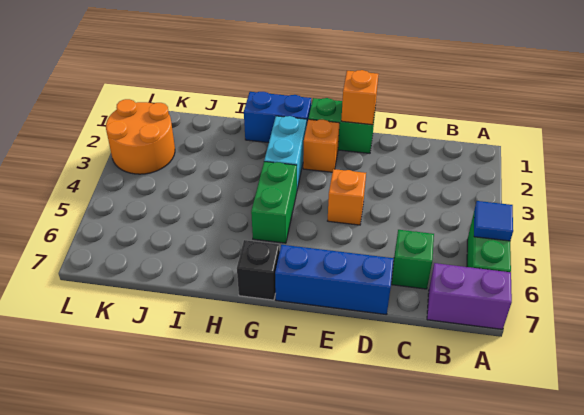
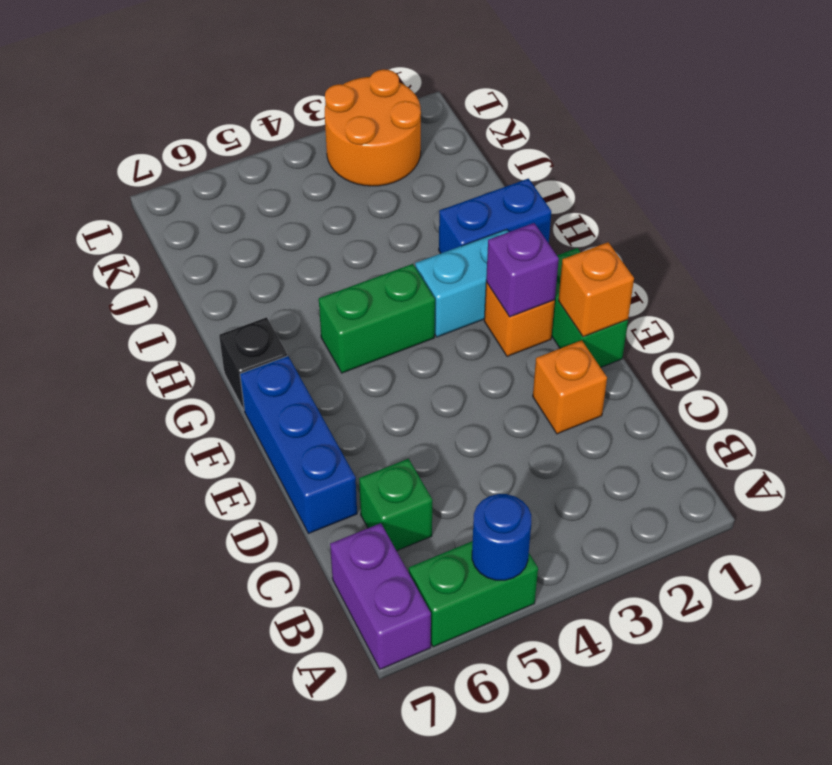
blue 1x1 tile [474,201,513,241] -> blue 1x1 round brick [472,494,531,580]
orange 1x1 brick [328,169,366,225] -> orange 1x1 brick moved to [533,340,607,434]
none -> purple 1x1 brick [486,223,559,317]
blue 1x2 brick [244,92,311,143] -> blue 1x2 brick turned to [439,179,551,253]

